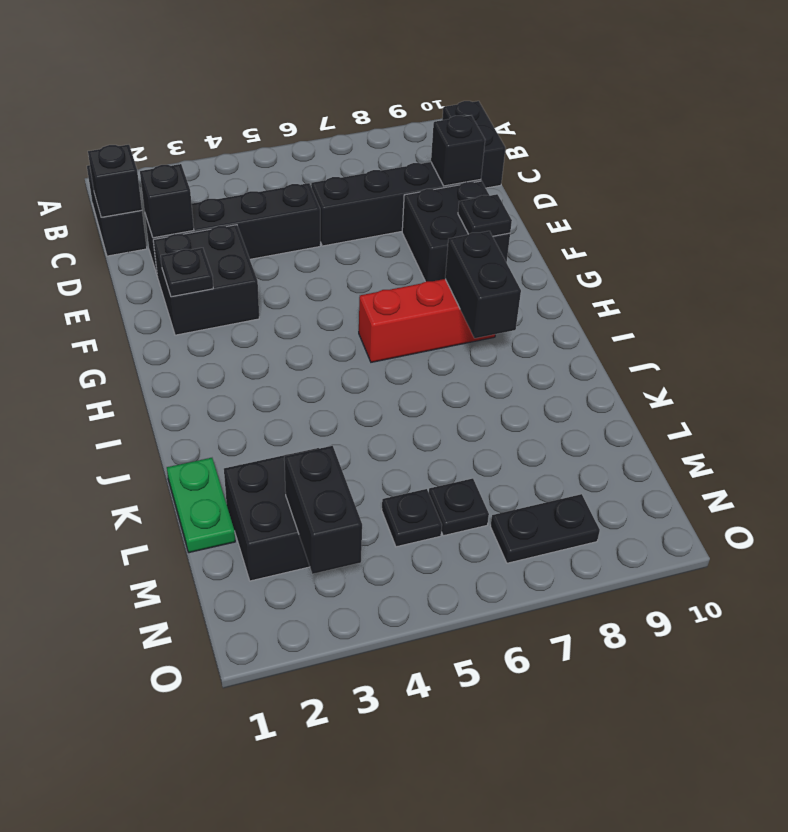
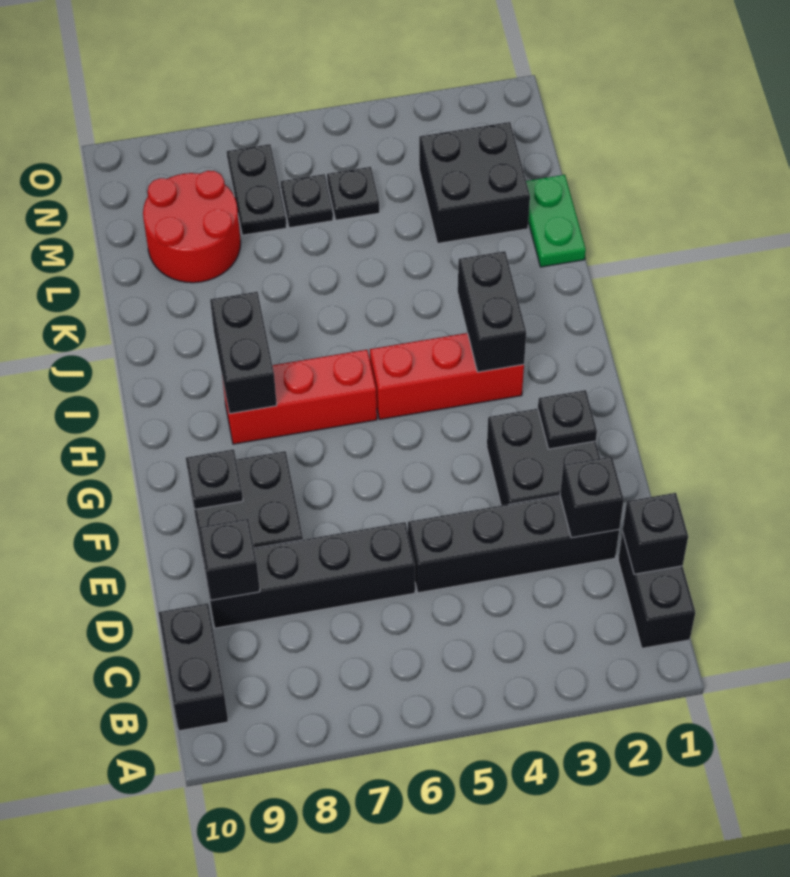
none -> red 1x3 brick [370,333,524,419]
none -> red 2x2 round brick [143,171,241,283]
black 1x2 brick [284,446,362,574] -> black 1x2 brick moved to [458,251,526,372]
black 1x2 plate [490,494,600,563] -> black 1x2 plate turned to [227,144,287,235]

